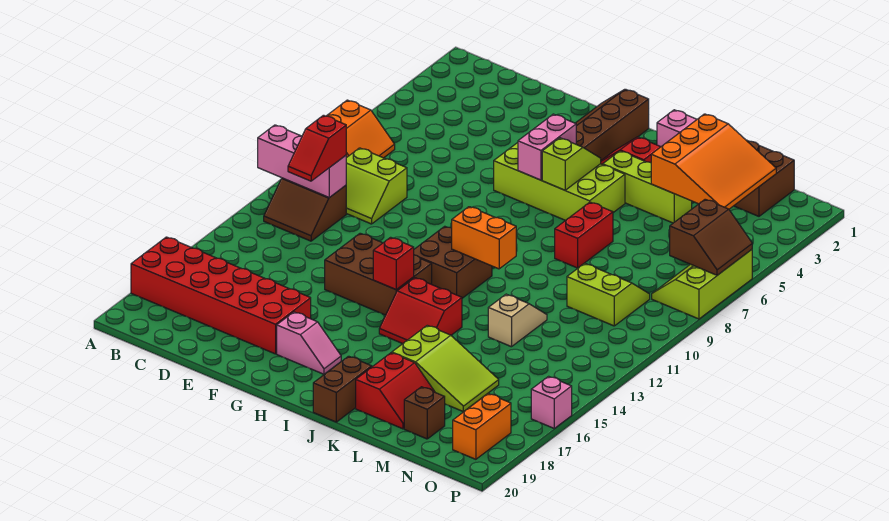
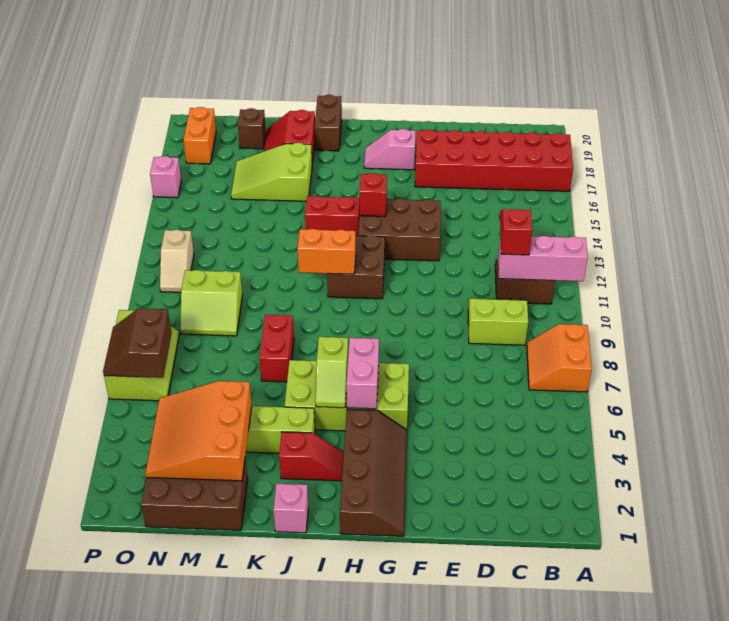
tan 1x2 slope [488,294,547,347] -> tan 1x2 slope moved to [160,230,194,292]

